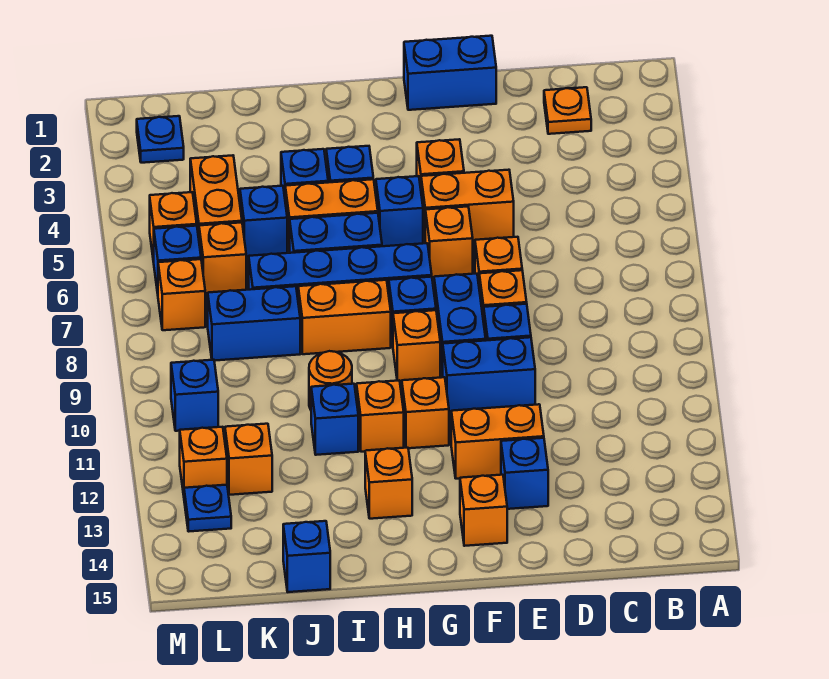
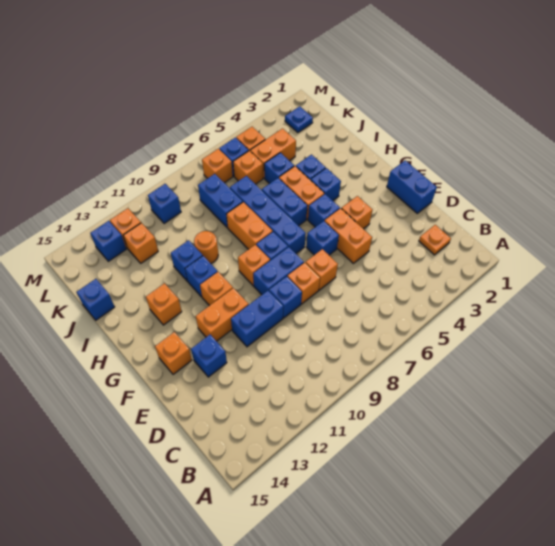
blue 1x2 brick [443,337,535,412] -> blue 1x2 brick turned to [231,291,284,347]
orange 1x2 brick [451,404,544,479] -> orange 1x2 brick turned to [196,288,249,341]
orange 1x1 brick [425,207,473,278] -> blue 1x1 brick [306,221,339,255]
orange 1x1 brick [357,381,404,452] -> blue 1x1 brick [185,256,218,297]
blue 1x1 plate [184,485,231,532] -> blue 1x1 brick [91,221,126,261]

